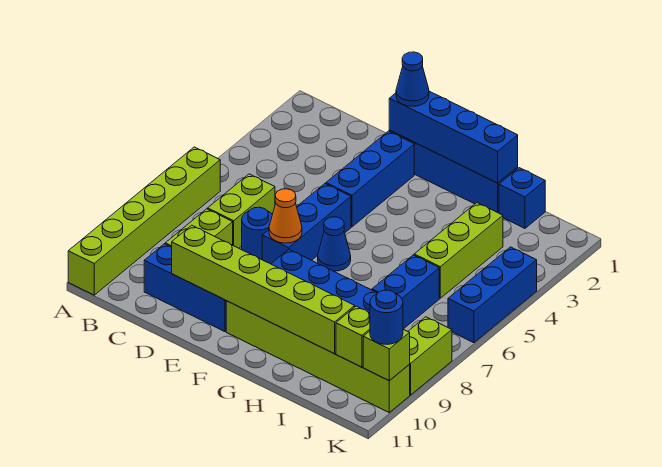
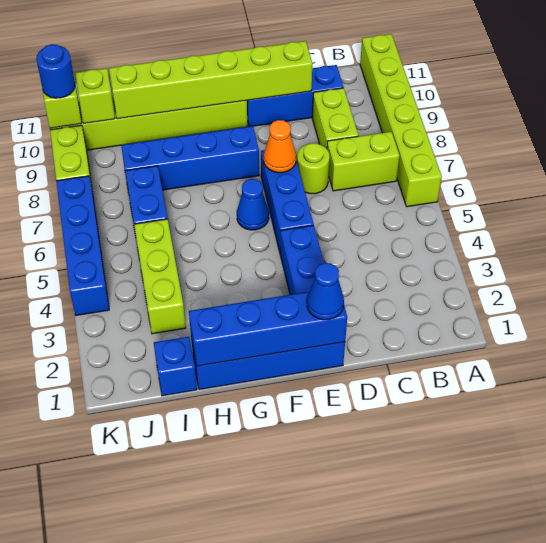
lime 1x2 brick [208,174,275,248] -> lime 1x2 brick turned to [327,132,399,191]
blue 1x1 round brick [242,207,272,260] -> lime 1x1 round brick [297,143,330,194]
blue 1x3 brick [448,247,537,343] -> blue 1x4 brick [56,176,109,315]

